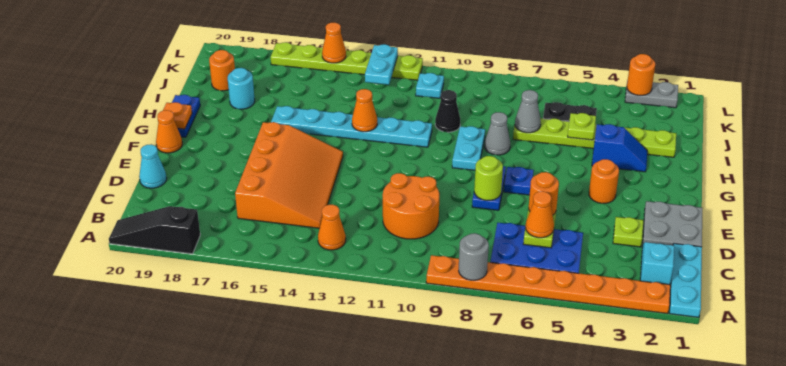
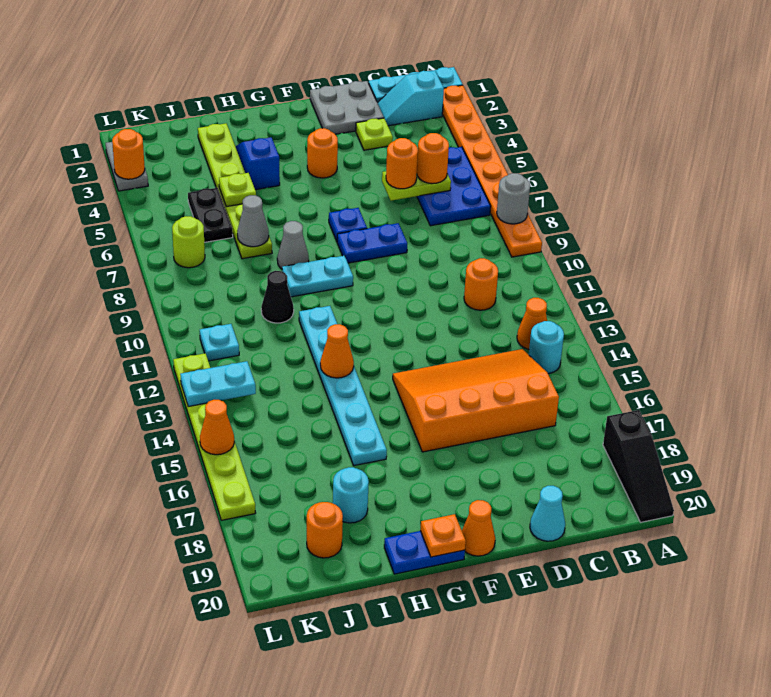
none -> cyan 1x1 round brick [529,321,564,374]
orange 1x1 cone [526,191,554,238] -> orange 1x1 round brick [417,133,449,184]
orange 2x2 round brick [383,173,439,239] -> orange 1x1 round brick [464,258,498,310]
lime 1x1 round brick [474,156,503,200] -> lime 1x1 round brick moved to [172,216,205,268]

